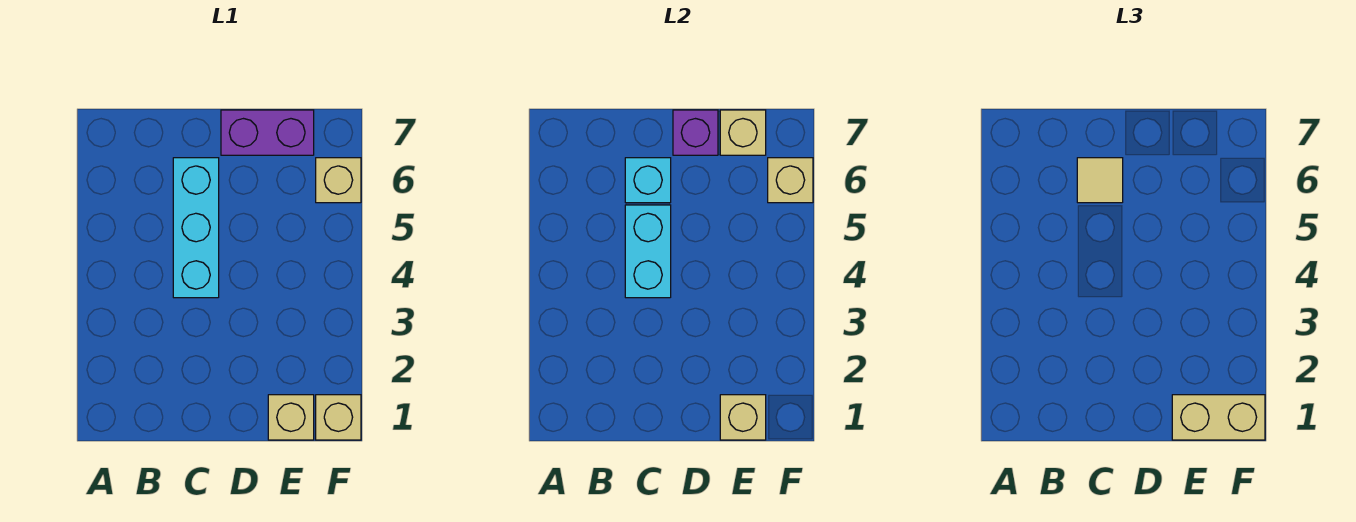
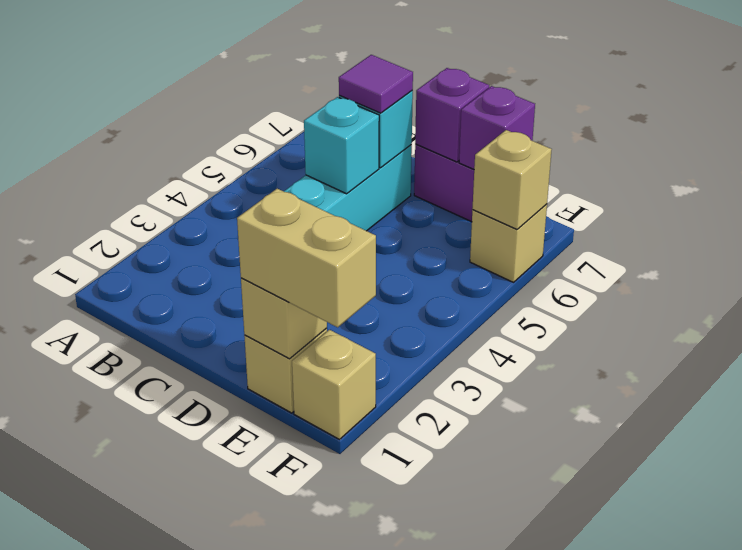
cyan 1x2 brick [625,205,671,298] -> cyan 1x1 brick [304,97,379,194]
tan 1x1 tile [1077,158,1123,203] -> purple 1x1 tile [339,55,413,113]
tan 1x1 brick [720,110,766,155] -> purple 1x1 brick [459,86,535,169]

